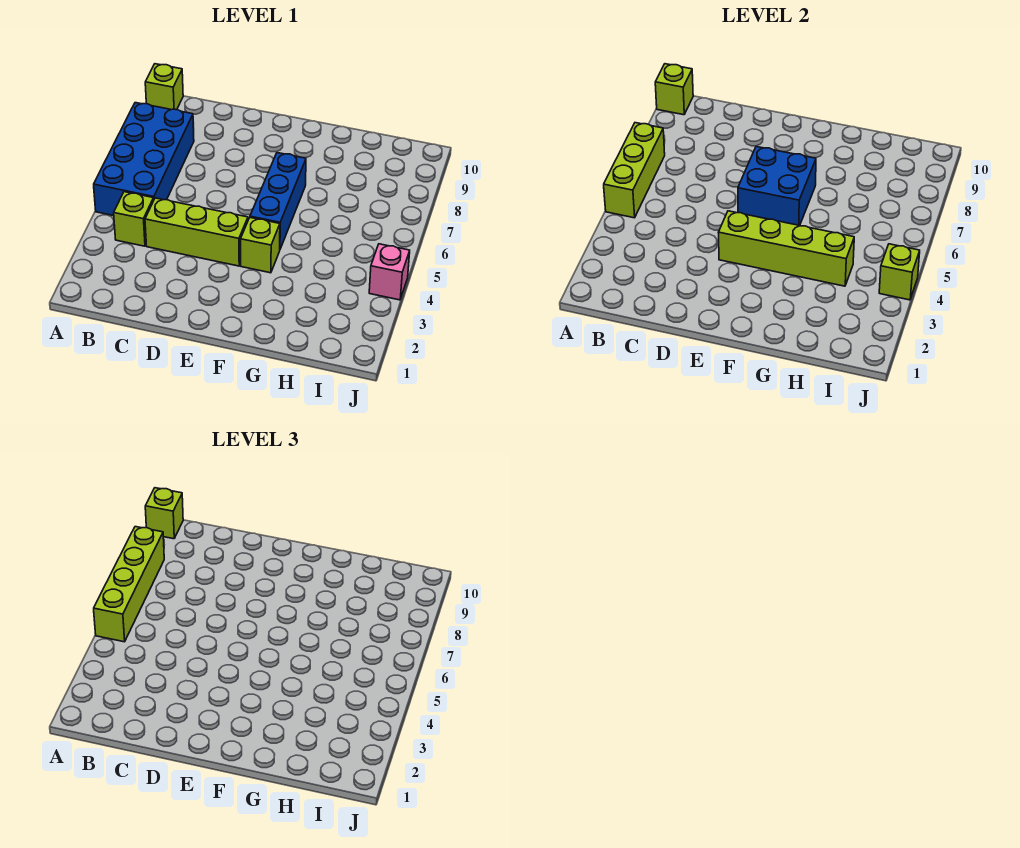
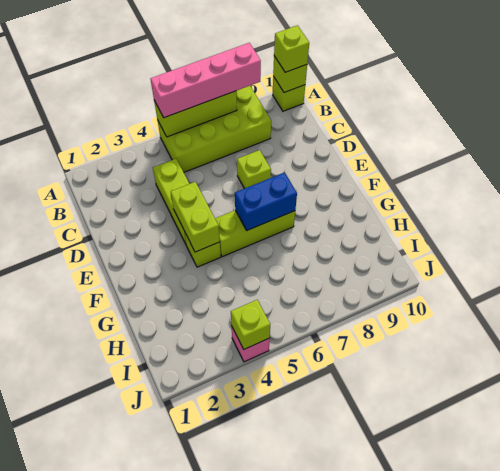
blue 2x4 brick [94,103,194,216] -> lime 2x4 brick [157,86,271,172]
lime 1x4 brick [94,527,164,642] -> pink 1x4 brick [151,43,261,118]
lime 1x1 brick [114,192,154,246] -> lime 1x1 brick moved to [237,150,271,189]
lime 1x4 brick [718,211,854,286] -> lime 1x2 brick [171,182,220,252]
blue 2x2 brick [738,147,816,226] -> blue 1x2 brick [235,172,297,230]
blue 1x3 brick [250,153,306,249] -> lime 1x3 brick [215,210,295,257]

